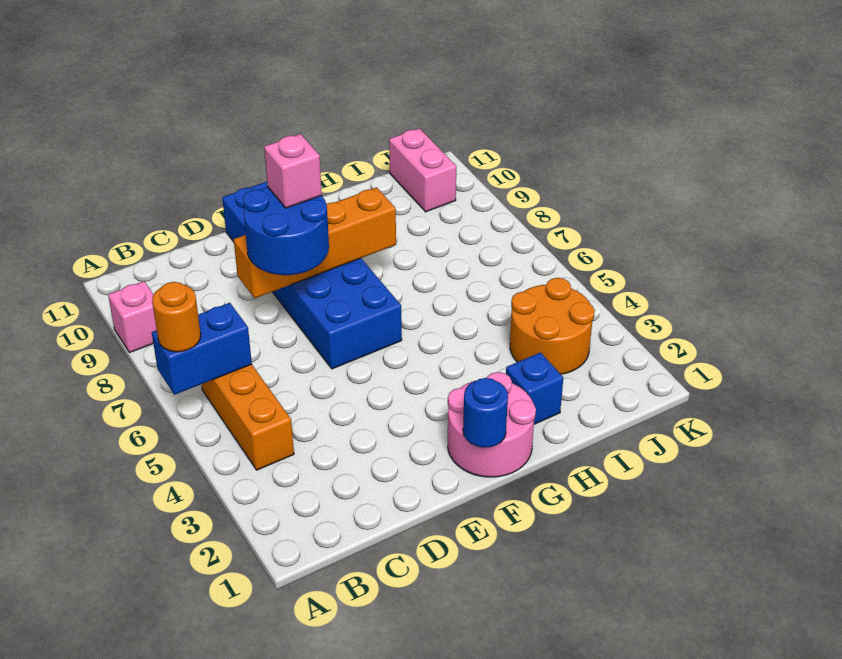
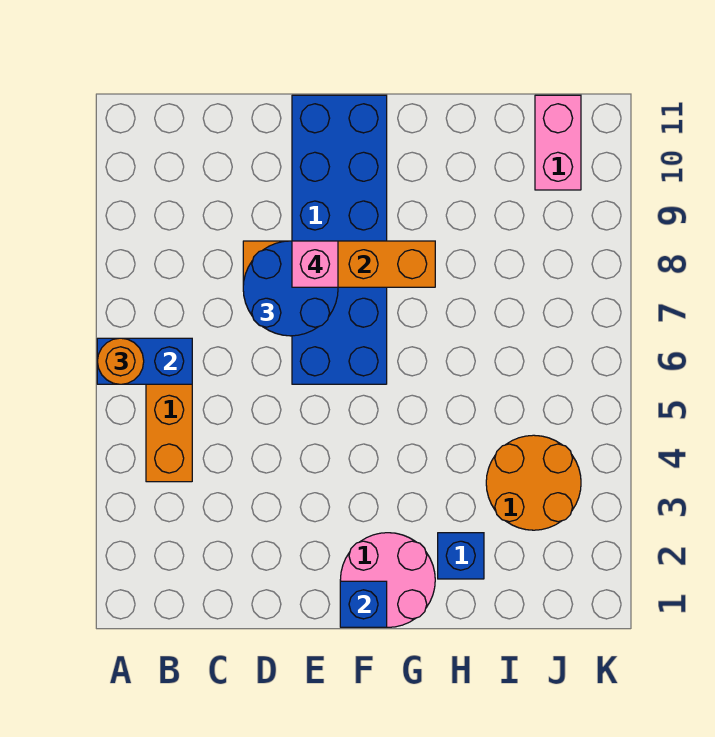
pink 1x1 brick [108,281,157,353] -> none
blue 1x1 round brick [463,378,508,448] -> blue 1x1 brick [340,581,387,627]

